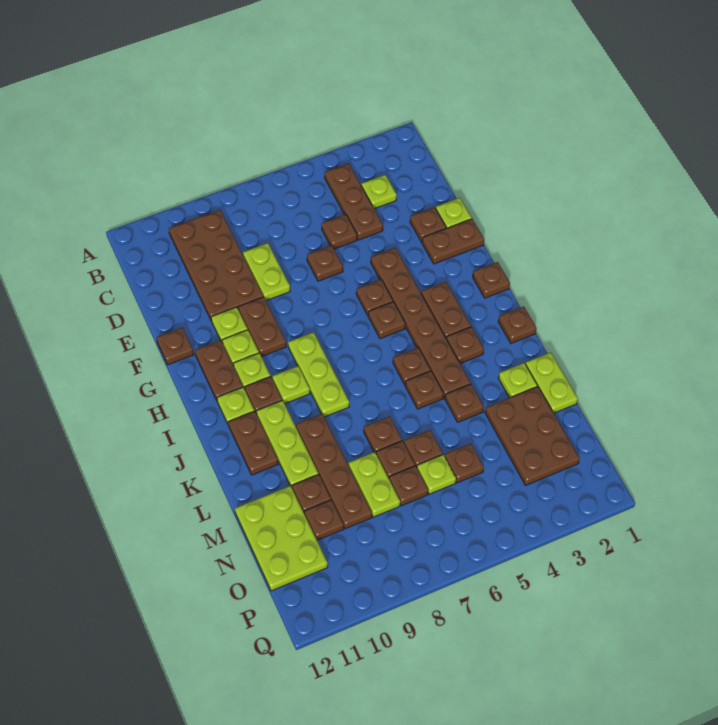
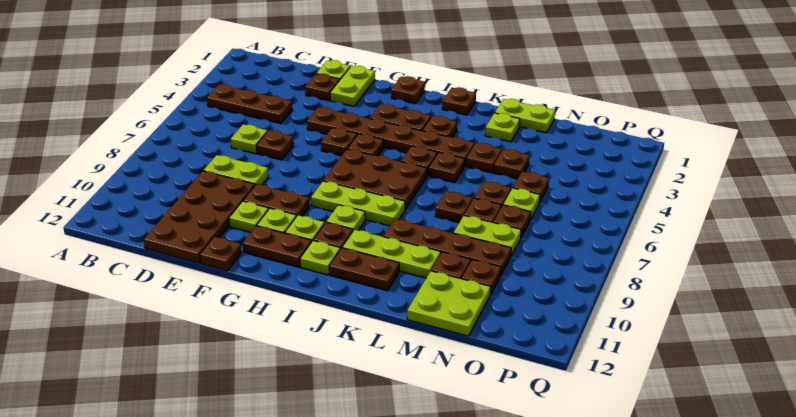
brown 2x4 plate [169,210,263,321] -> brown 2x4 plate turned to [144,171,255,263]
lime 1x1 plate [361,175,397,209] -> lime 1x1 plate moved to [231,125,267,154]
brown 1x1 plate [322,214,357,249] -> brown 1x1 plate moved to [494,149,530,179]
brown 1x2 plate [422,219,484,264] -> lime 1x2 plate [330,66,375,106]
brown 2x3 plate [485,387,580,485] -> brown 2x3 plate moved to [324,149,427,209]
lime 2x3 plate [235,486,328,591] -> lime 2x2 plate [407,271,491,336]

